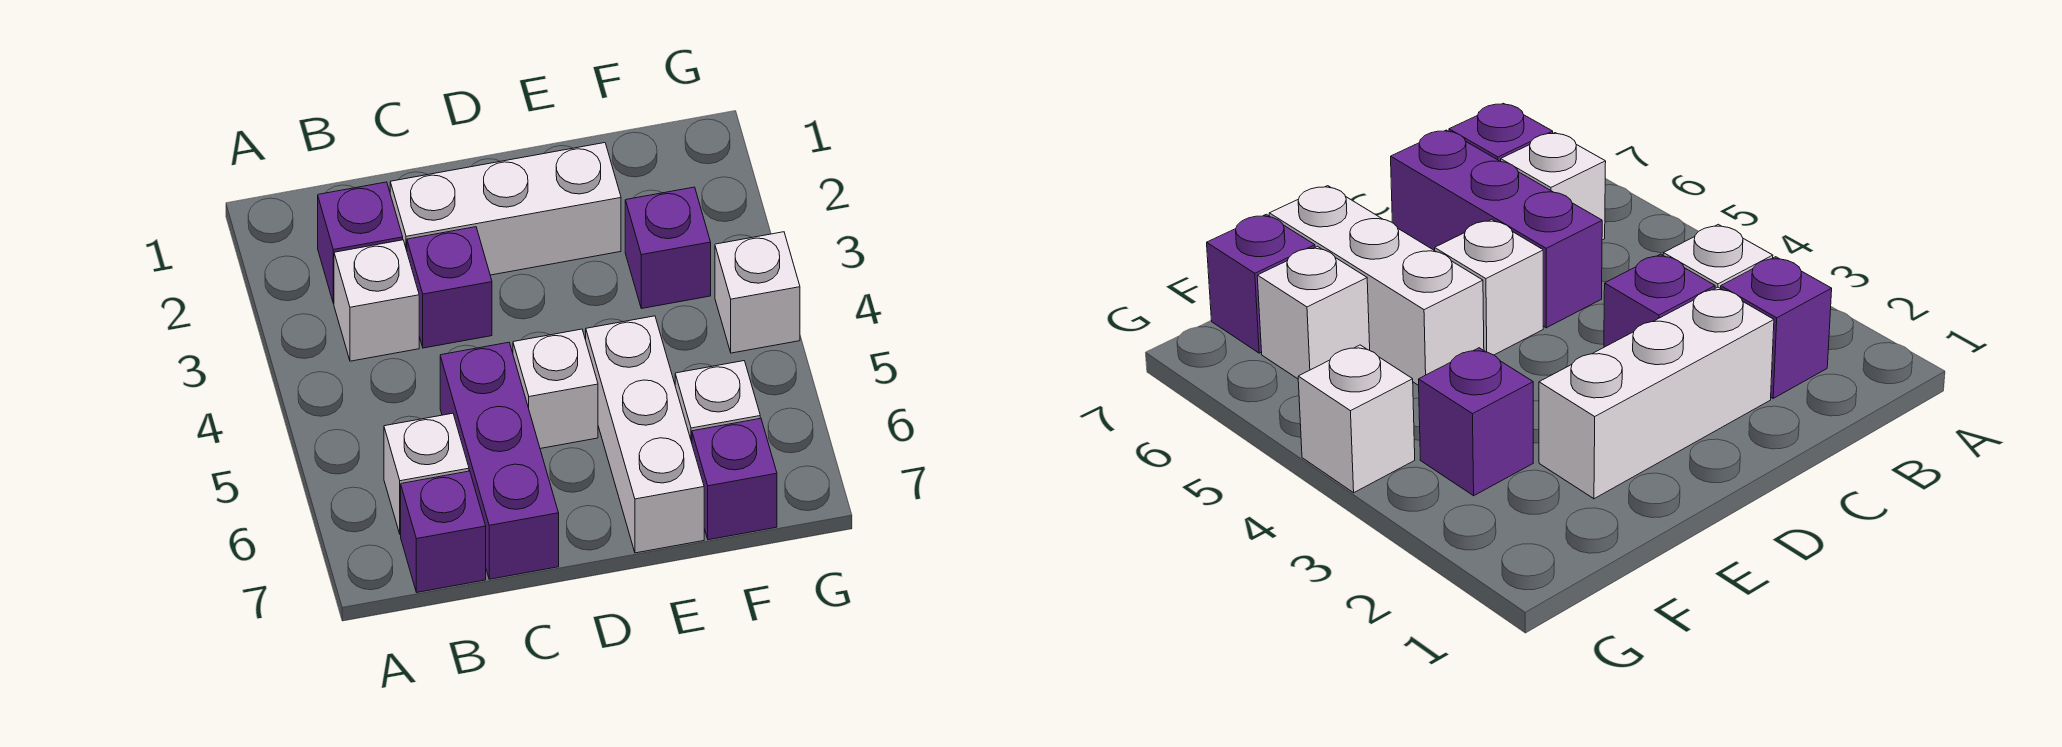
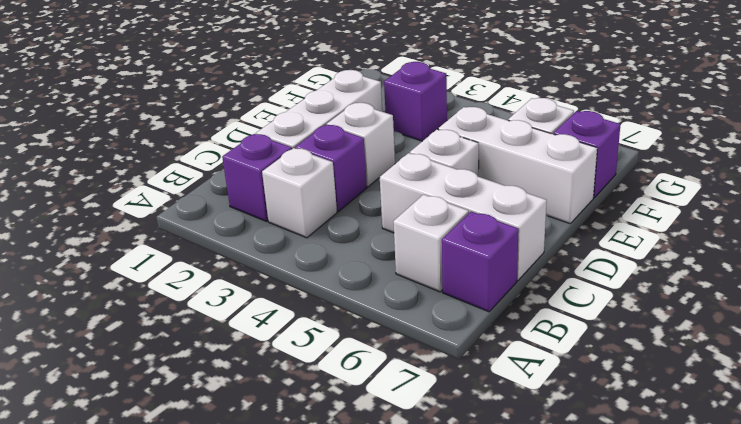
purple 1x3 brick [440,342,559,579] -> white 1x3 brick [380,153,547,280]
white 1x1 brick [715,232,800,353] -> white 1x1 brick moved to [327,103,395,187]

